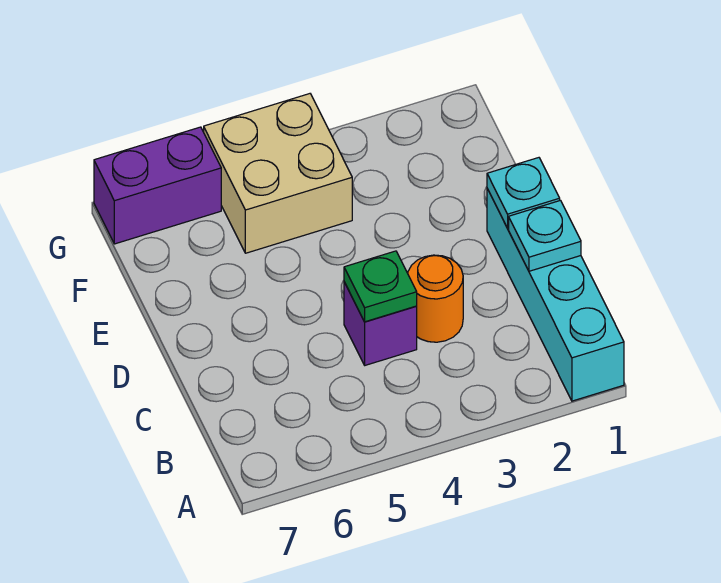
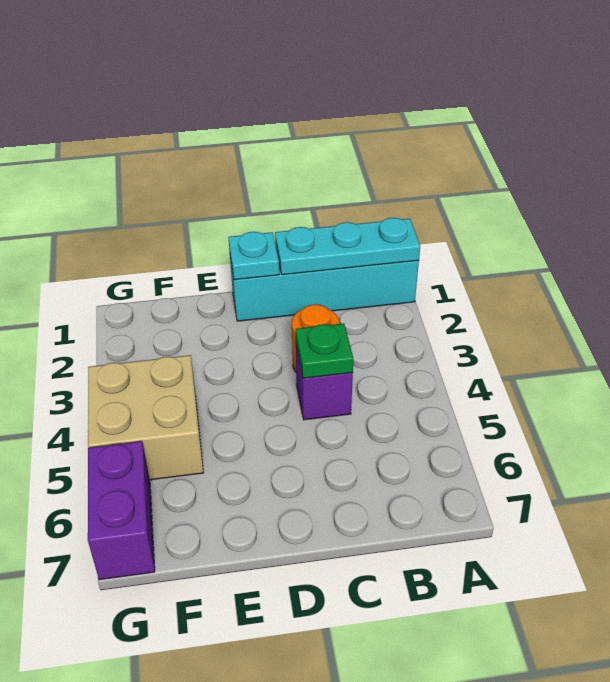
cyan 1x1 plate [509,200,581,271] -> cyan 1x3 plate [275,218,420,275]

